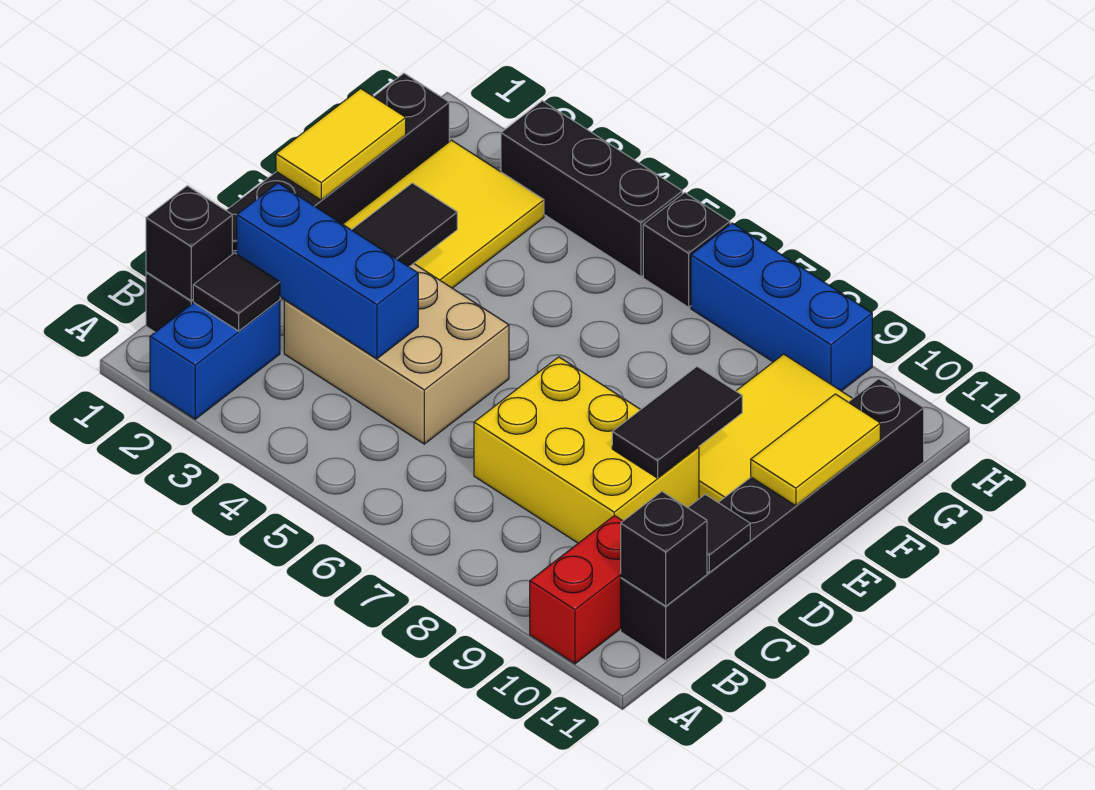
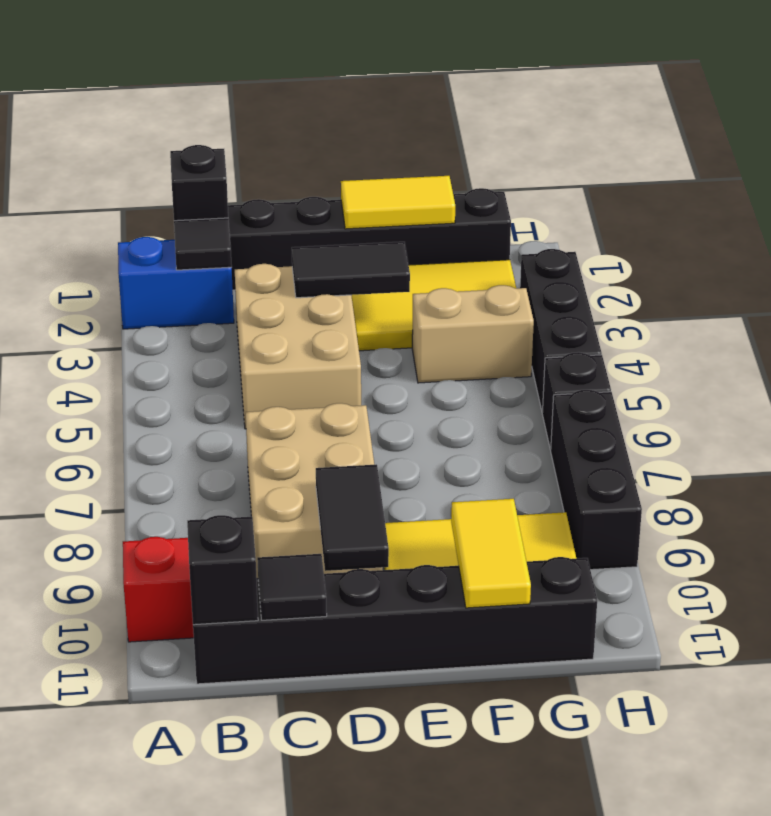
blue 1x3 brick [237,183,418,359] -> none
yellow 2x3 brick [474,357,699,543] -> tan 2x3 brick [245,403,383,578]
black 1x2 tile [612,367,742,478] -> black 1x2 tile turned to [316,464,389,571]
yellow 1x2 tile [751,394,880,506] -> yellow 1x2 tile turned to [451,499,531,608]
none -> tan 1x2 brick [412,285,534,383]
blue 1x3 brick [691,223,872,391] -> black 1x3 brick [551,390,642,570]

